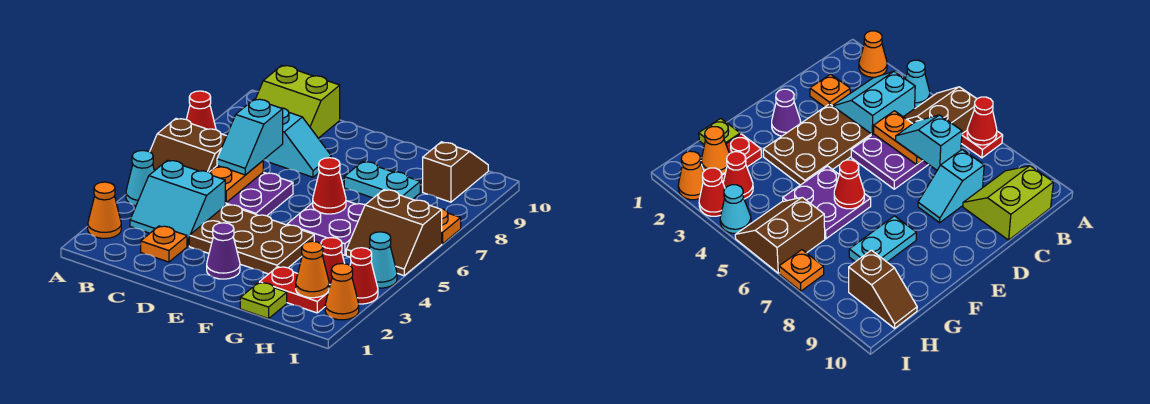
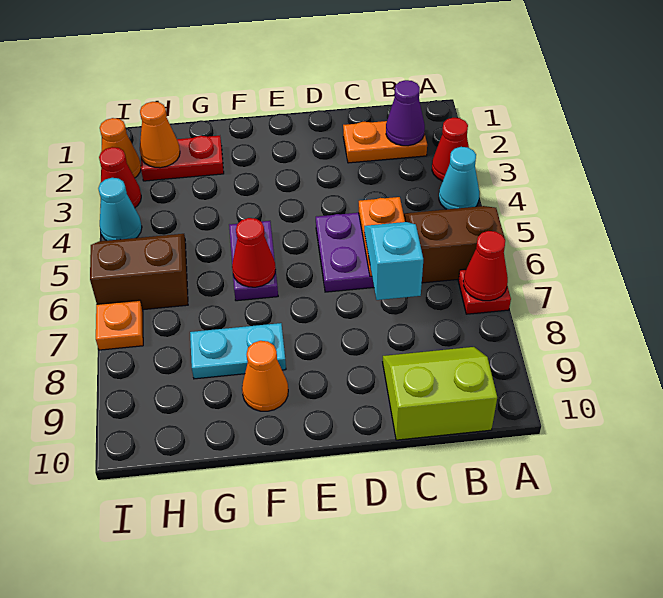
orange 1x1 cone [88,182,121,238] -> orange 1x1 cone moved to [242,341,288,411]
cyan 2x2 slope [130,160,225,246] -> none
orange 1x1 plate [141,226,187,262] -> orange 1x2 plate [343,121,427,163]
cyan 1x2 slope [264,108,331,177] -> none
brown 2x3 plate [189,205,314,274] -> none
purple 1x1 cone [207,223,240,279] -> purple 1x1 cone moved to [386,80,425,146]
purple 2x2 plate [287,201,365,255] -> purple 1x2 plate [229,221,278,301]
lime 1x1 plate [240,283,287,319] -> none
red 1x1 cone [321,238,344,284] -> red 1x1 cone moved to [432,118,469,181]
brown 1x2 slope [423,142,488,202] -> none

